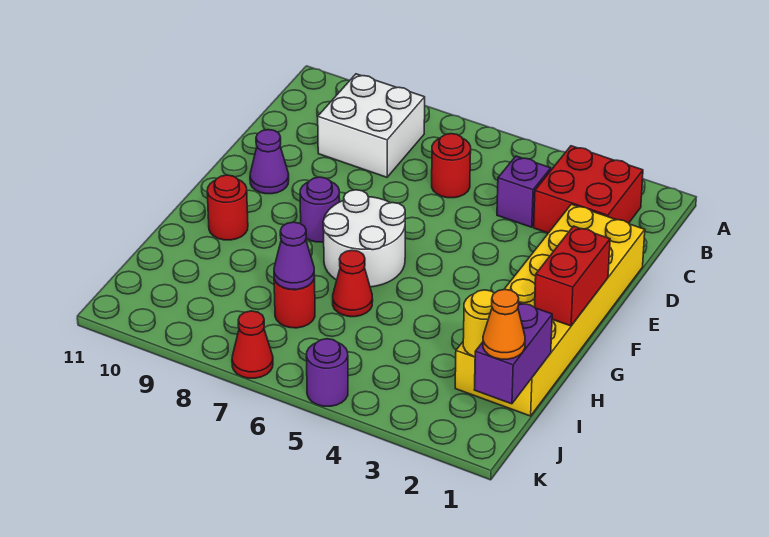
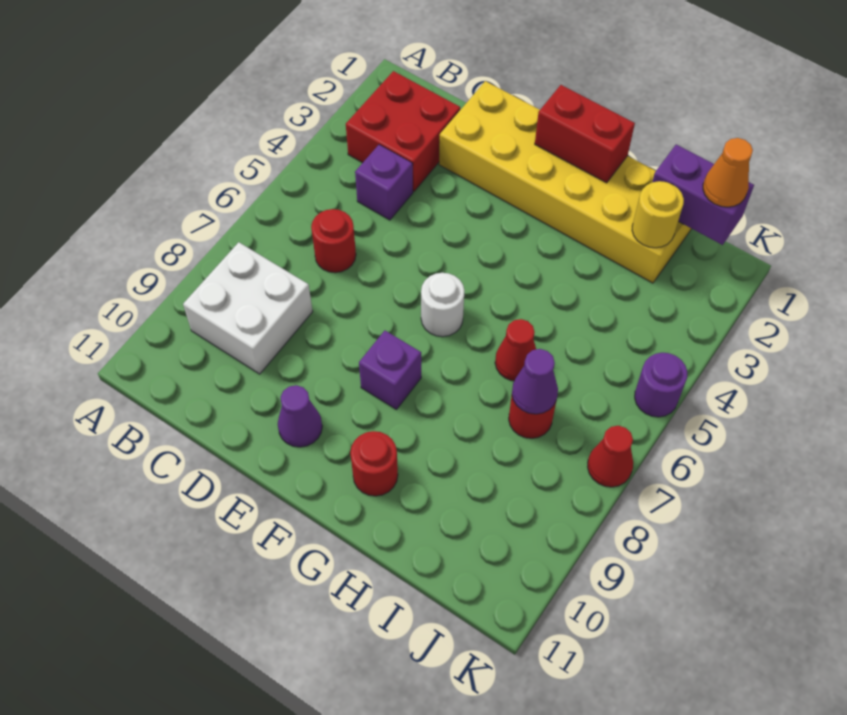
white 2x2 round brick [323,190,405,287] -> white 1x1 round brick [421,273,464,337]
purple 1x1 round brick [300,177,340,242] -> purple 1x1 brick [359,331,421,409]

